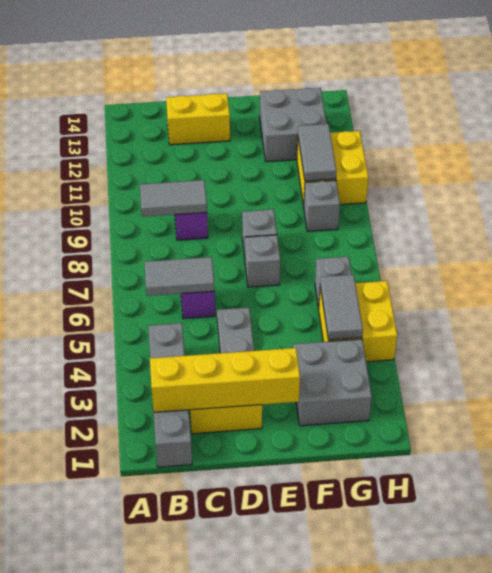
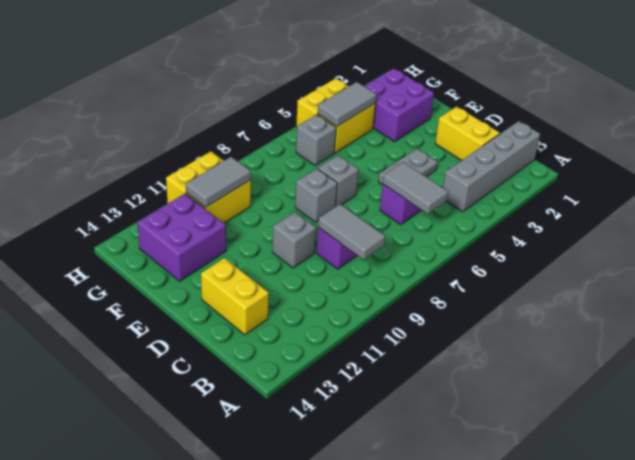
yellow 1x4 brick [150,348,300,412] -> none
grey 2x2 brick [293,339,372,426] -> purple 2x2 brick [364,68,434,142]
grey 2x2 brick [260,88,327,162] -> purple 2x2 brick [137,194,226,281]
grey 1x1 brick [304,180,340,231] -> grey 1x1 brick moved to [273,212,316,268]

